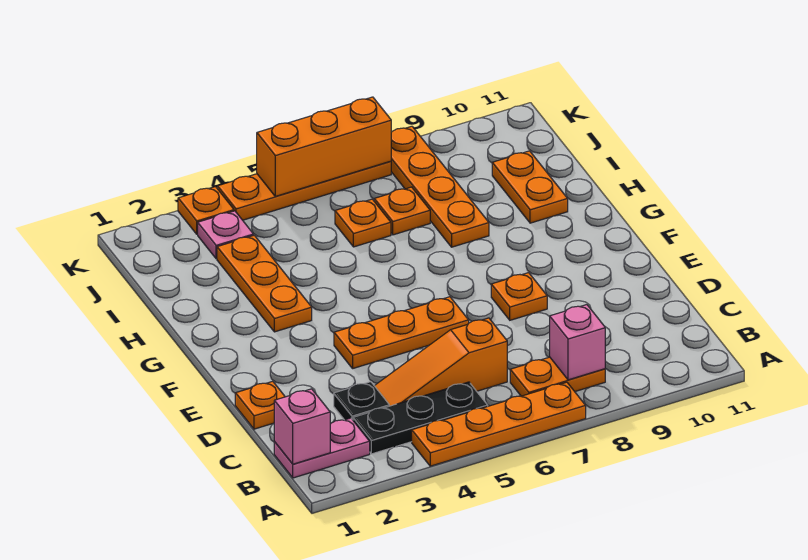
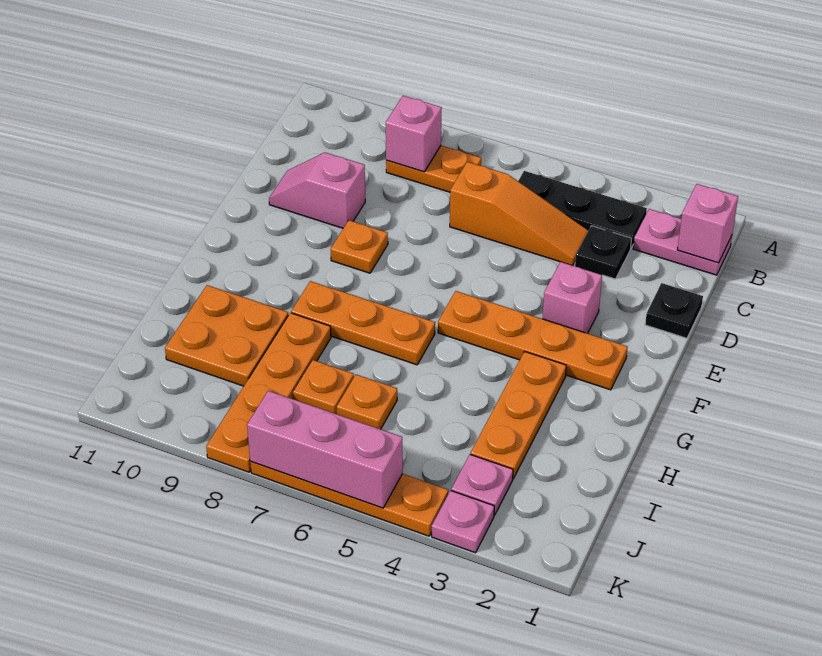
orange 1x4 plate [412,382,586,466] -> orange 1x4 plate moved to [438,291,628,390]
orange 1x1 plate [235,381,285,429] -> black 1x1 plate [645,283,703,338]
none -> pink 1x2 slope [269,153,365,228]
none -> pink 1x1 brick [542,262,602,333]
orange 1x3 plate [334,297,469,368] -> orange 1x3 plate moved to [291,281,435,365]
orange 1x2 plate [492,151,568,223] -> orange 2x2 plate [165,285,288,386]
orange 1x1 plate [178,187,234,234] -> pink 1x1 plate [432,491,494,553]
orange 1x3 brick [257,97,391,196] -> pink 1x3 brick [247,391,403,508]

